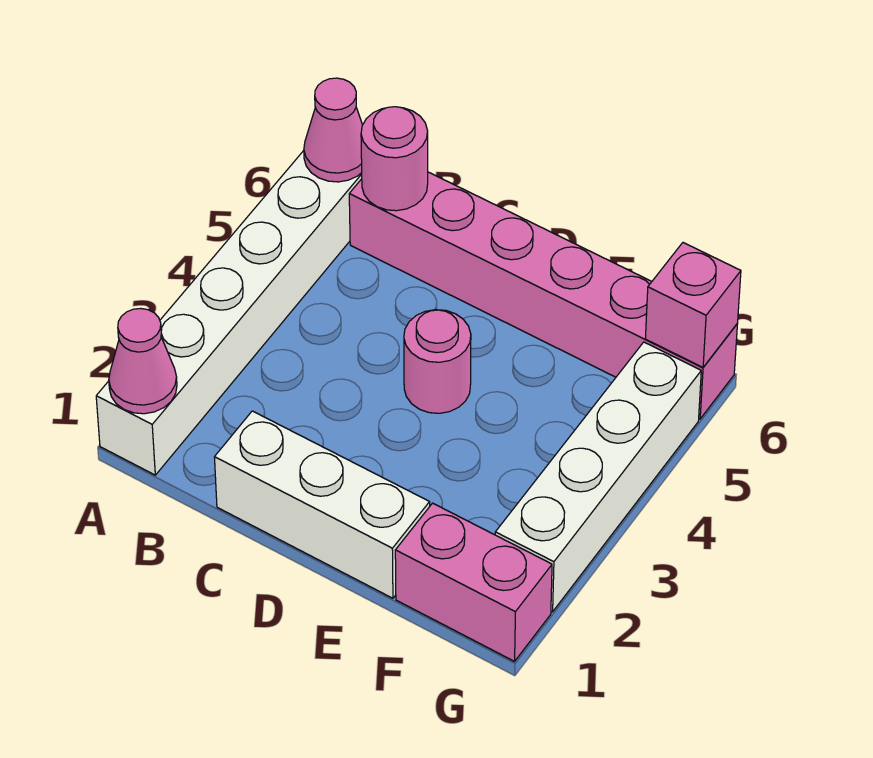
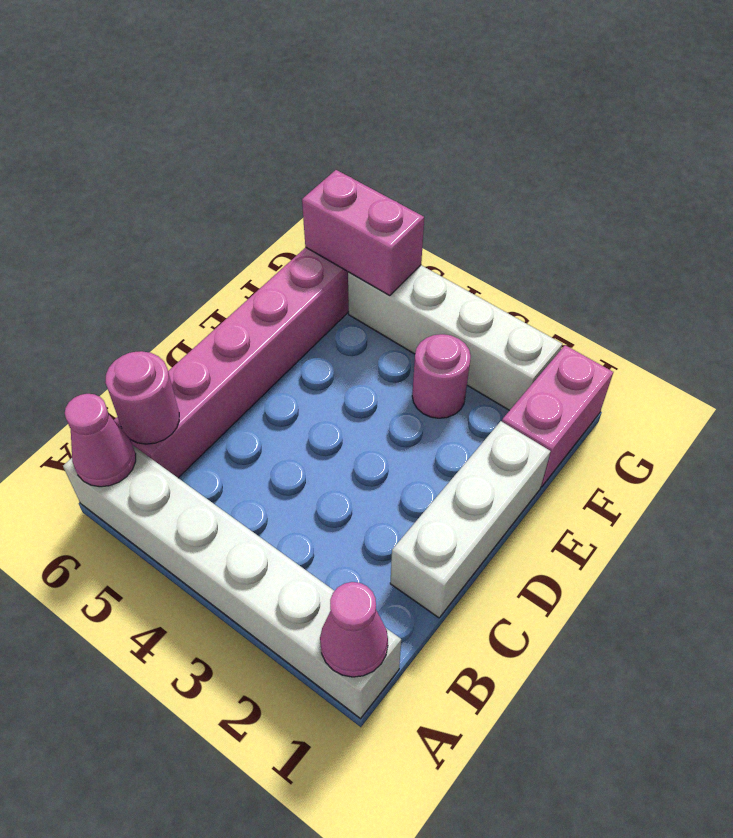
pink 1x1 round brick [404,310,471,413] -> pink 1x1 round brick moved to [412,334,471,418]
pink 1x1 brick [645,243,741,367] -> pink 1x2 brick [302,170,424,296]

